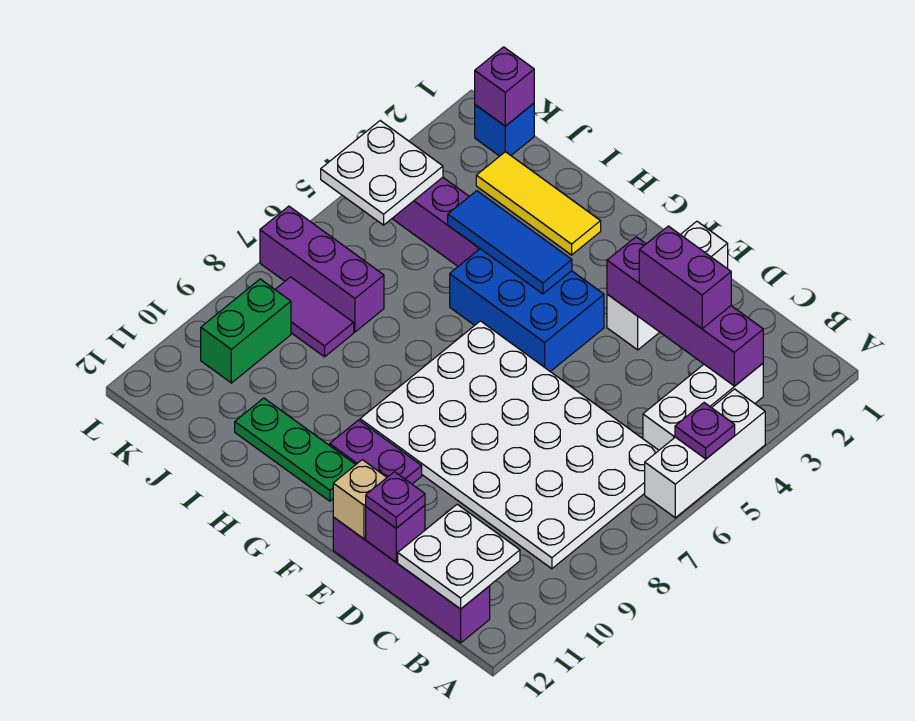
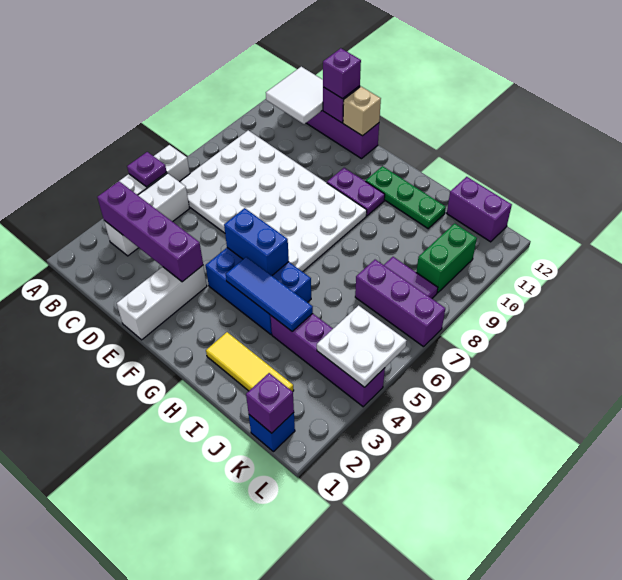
white 2x2 plate [398,504,520,609] -> white 2x2 tile [266,67,323,124]
purple 1x2 brick [639,226,731,329] -> purple 1x2 brick moved to [447,177,512,242]
purple 1x1 plate [366,472,425,528] -> purple 1x1 brick [323,48,361,99]
none -> blue 1x2 brick [224,208,289,276]

